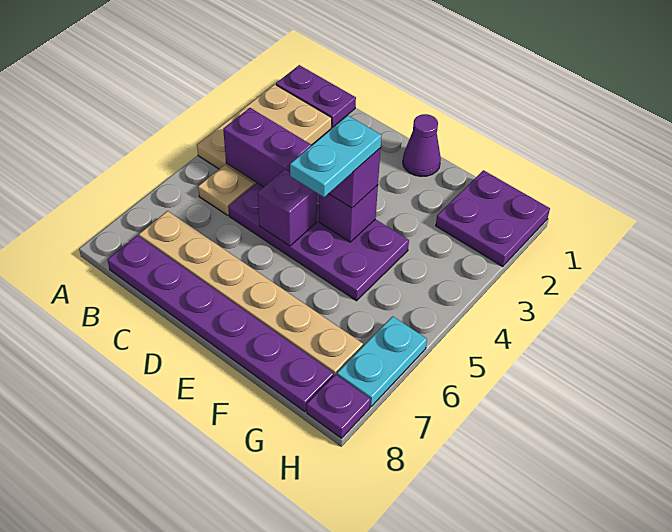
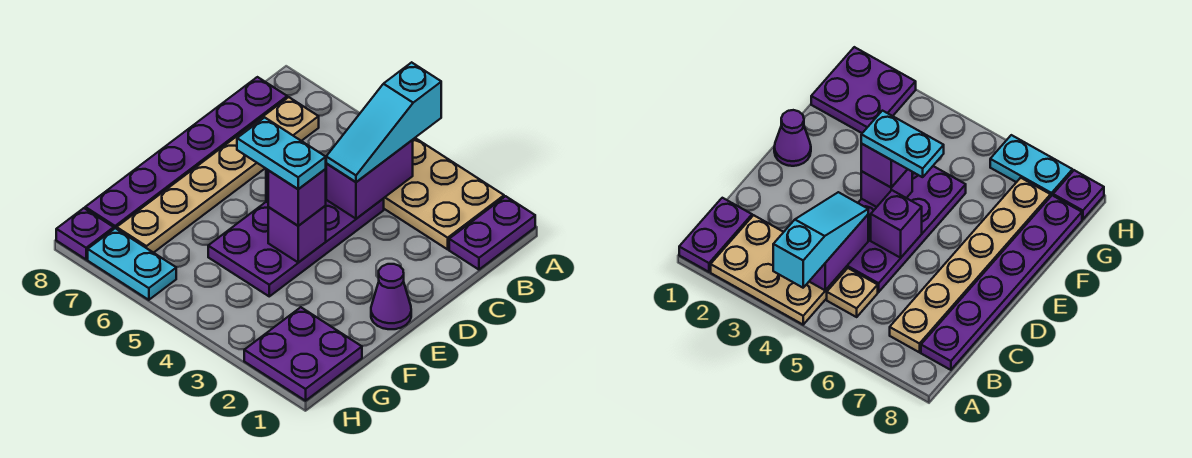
none -> cyan 1x3 slope [326,62,441,182]

